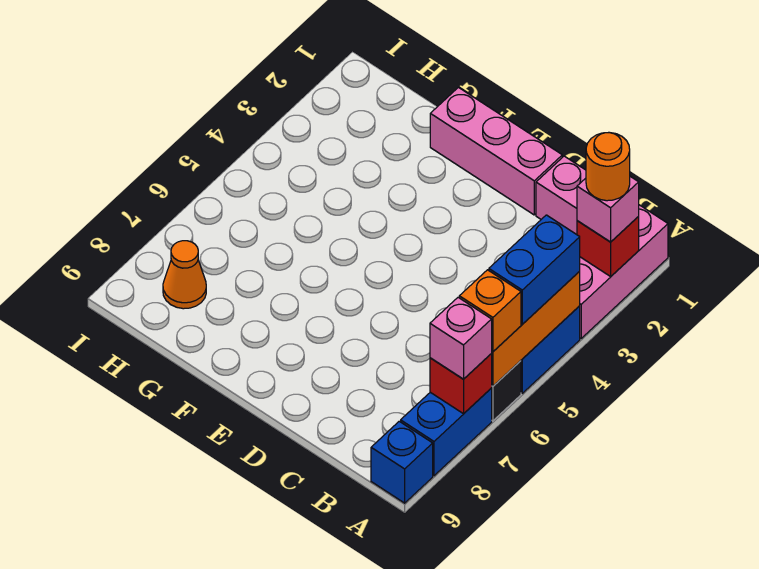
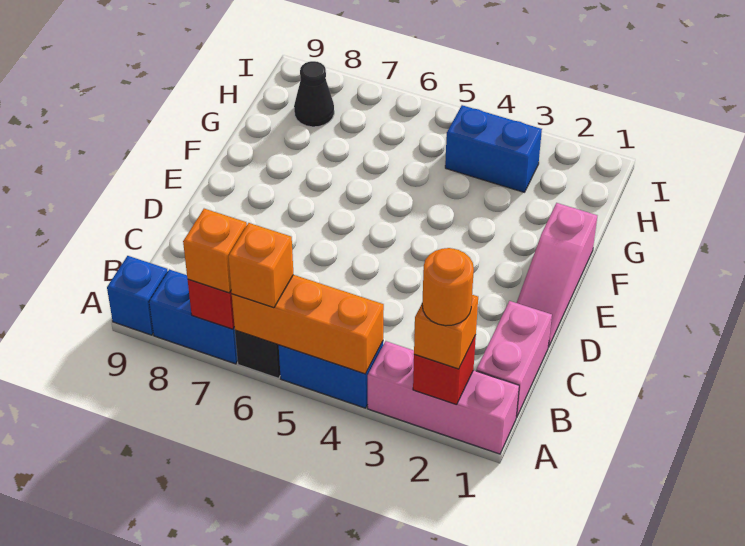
pink 1x1 brick [577,177,639,242] -> orange 1x1 brick [414,295,478,369]
blue 1x2 brick [489,215,580,324] -> blue 1x2 brick moved to [445,105,542,192]
pink 1x1 brick [430,297,492,379] -> orange 1x1 brick [183,209,247,293]
pink 1x3 brick [430,87,562,215] -> pink 1x3 slope [517,203,597,347]
orange 1x1 cone [163,241,206,309] -> black 1x1 cone [294,61,334,127]

